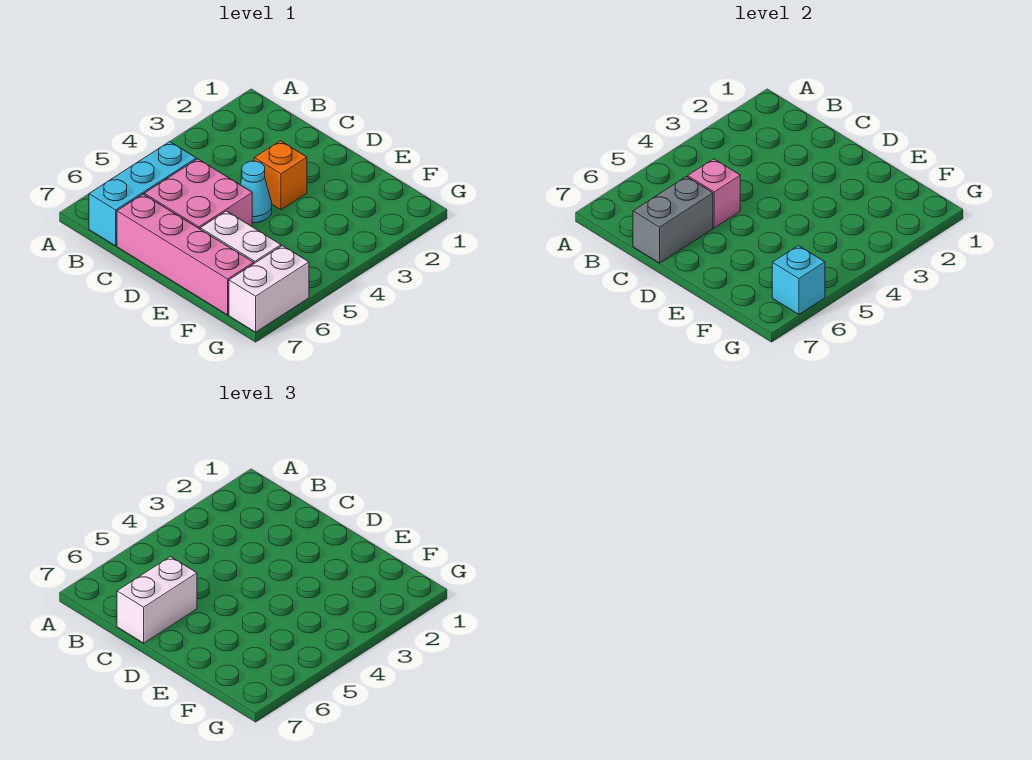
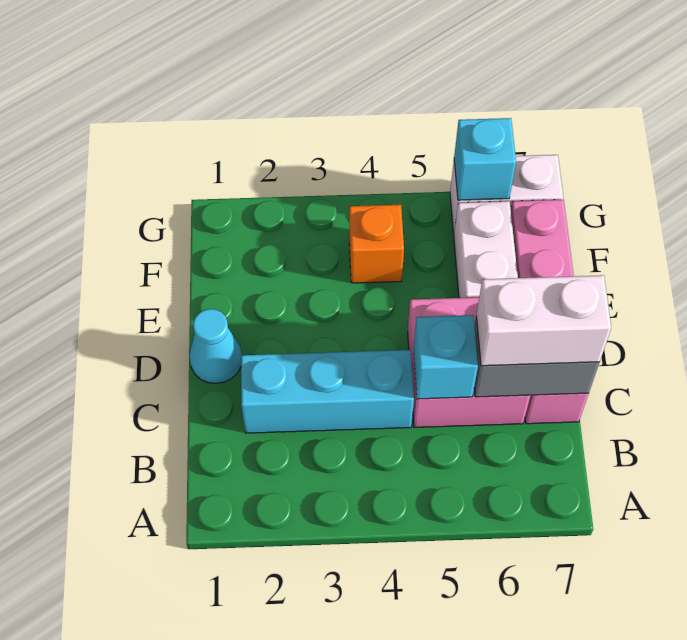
cyan 1x3 brick [89,142,196,246] -> cyan 1x3 brick moved to [241,350,414,433]
pink 1x1 brick [688,159,740,228] -> cyan 1x1 brick [414,315,478,399]
orange 1x1 brick [254,141,307,210] -> orange 1x1 brick moved to [349,205,404,283]
cyan 1x1 cone [240,161,272,223] -> cyan 1x1 cone moved to [189,309,242,383]

